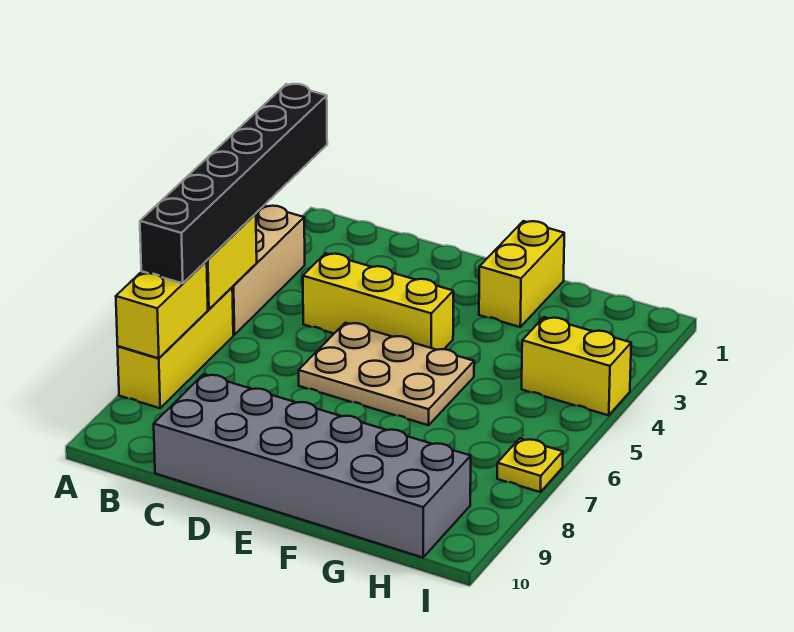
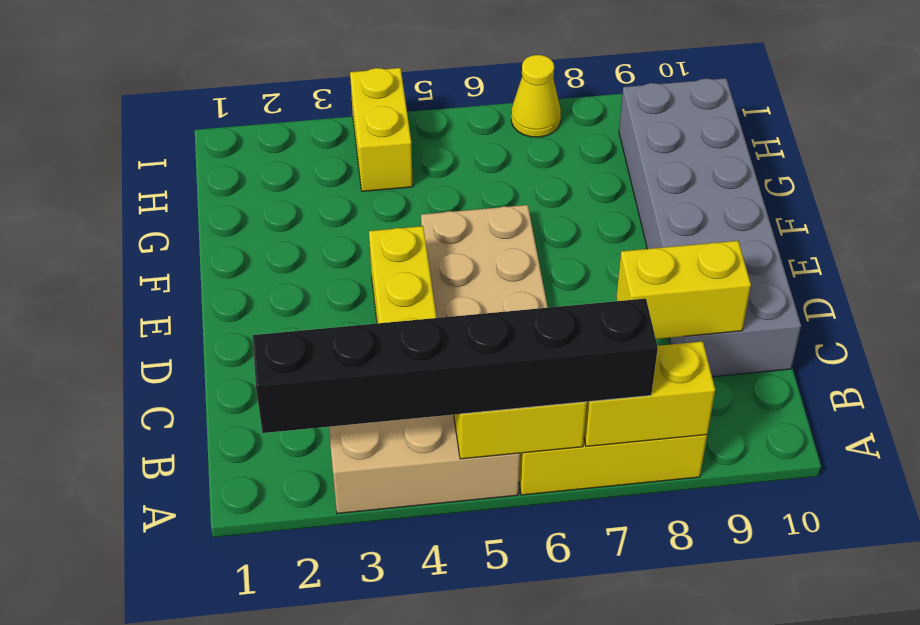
yellow 1x2 brick [479,221,564,327] -> yellow 1x2 brick moved to [616,241,751,339]
yellow 1x1 plate [497,438,563,492] -> yellow 1x1 cone [511,55,561,137]

